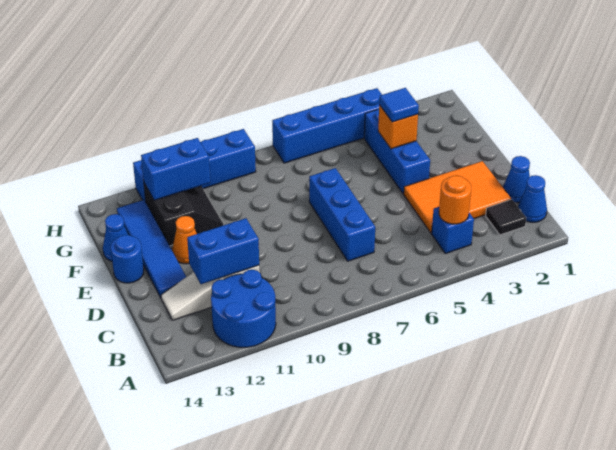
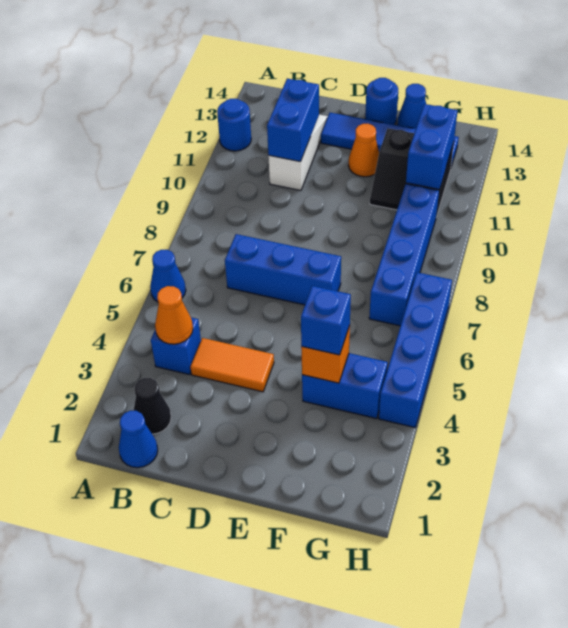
blue 2x2 round brick [211,270,276,347] -> blue 1x1 round brick [217,99,251,151]
black 1x1 tile [486,199,526,235] -> black 1x1 cone [134,378,171,434]
orange 1x1 round brick [439,175,471,224] -> orange 1x1 cone [155,286,193,344]
blue 1x1 cone [503,156,530,203] -> blue 1x1 cone moved to [150,250,186,302]
orange 2x3 tile [404,161,511,233] -> orange 1x2 tile [191,338,274,392]
blue 1x3 brick [364,109,430,194] -> blue 1x2 brick [302,353,388,419]
blue 1x1 tile [379,88,419,122] -> blue 1x1 brick [301,286,351,355]
blue 1x4 brick [133,129,256,202] -> blue 1x4 brick moved to [369,184,439,326]

